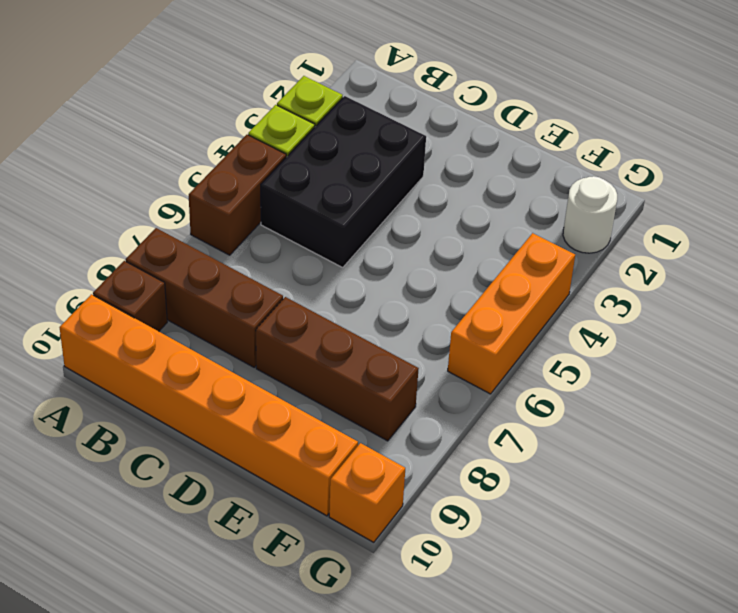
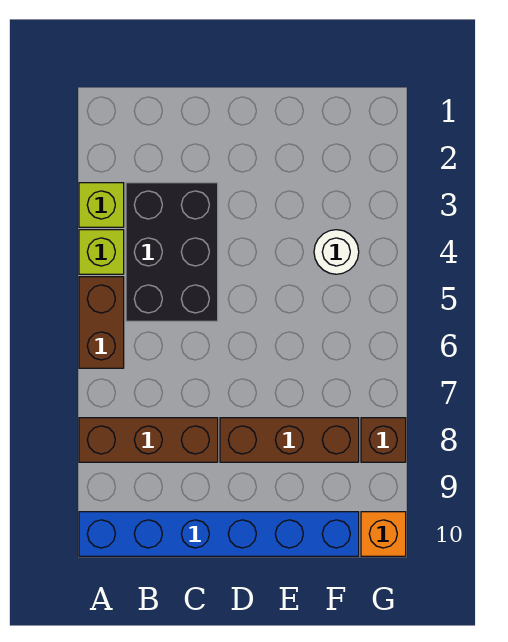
brown 1x1 brick [93,261,167,331] -> brown 1x1 brick moved to [361,418,406,462]
orange 1x6 brick [59,294,358,516] -> blue 1x6 brick [79,512,359,556]
white 1x1 round brick [563,176,617,253] -> white 1x1 round brick moved to [314,230,359,274]
orange 1x3 brick [448,233,575,394] -> none

